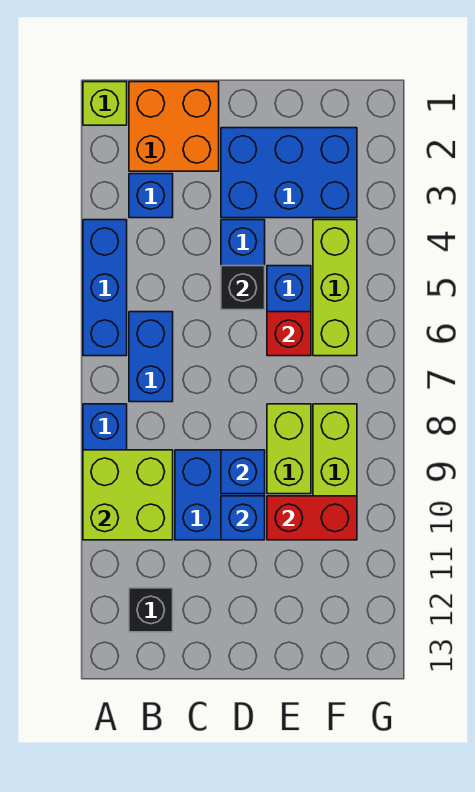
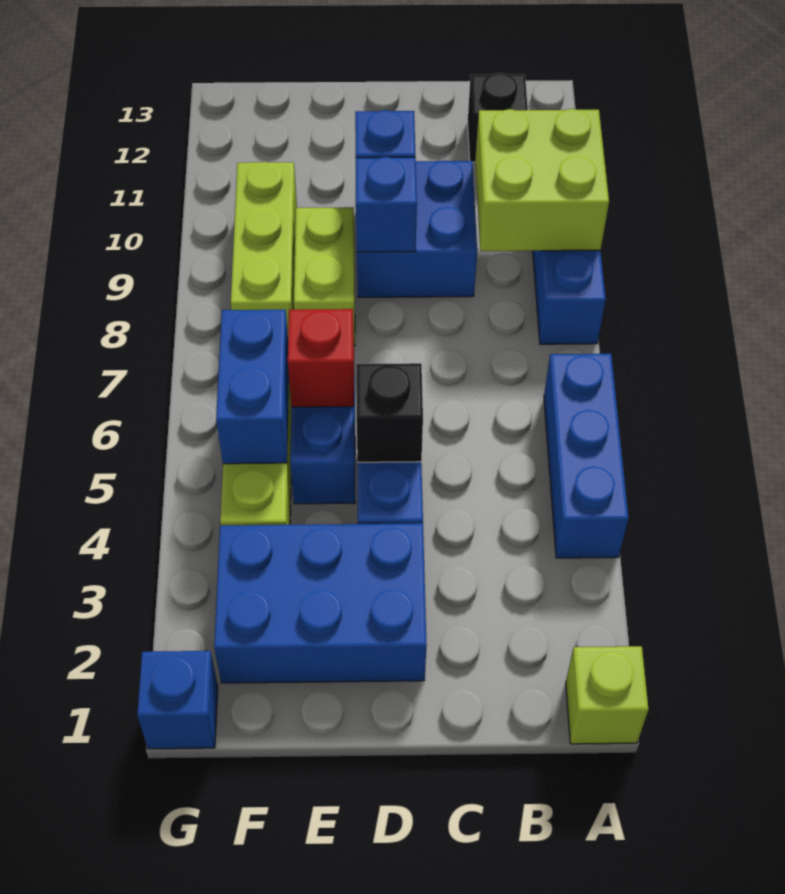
orange 2x2 brick [129,82,219,171] -> none
blue 1x1 brick [129,174,173,218] -> blue 1x1 brick moved to [137,651,218,749]
blue 1x2 brick [129,312,173,402] -> blue 1x2 brick moved to [216,310,289,464]
red 1x2 brick [267,496,357,540] -> none

